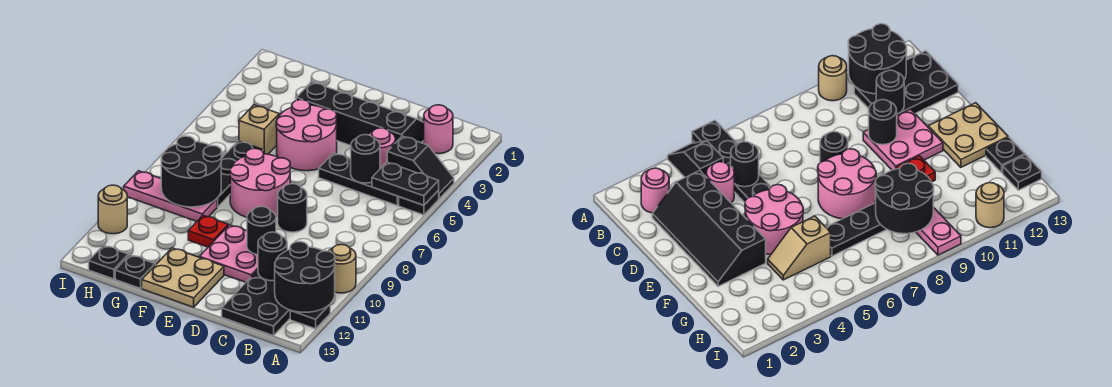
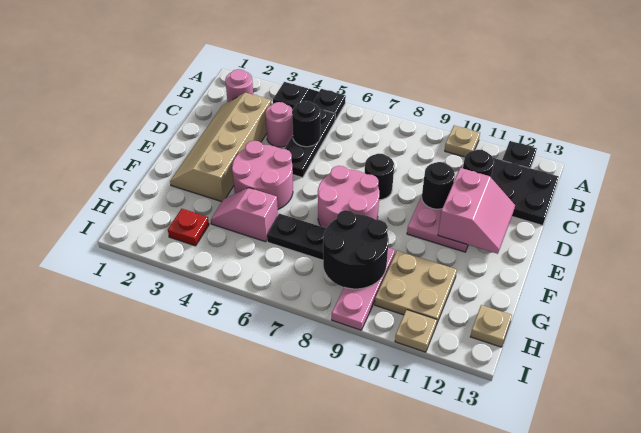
black 1x2 plate [372,162,439,205] -> none
tan 1x1 round brick [329,244,356,293] -> tan 1x1 plate [445,126,480,157]
black 2x2 round brick [275,242,335,312] -> none
black 2x4 slope [296,82,424,146] -> tan 2x4 slope [170,93,271,202]
none -> pink 2x2 slope [438,168,515,254]
tan 2x2 plate [142,248,224,307] -> tan 2x2 plate moved to [375,251,457,324]
red 1x1 plate [188,216,228,247] -> red 1x1 plate moved to [168,209,209,246]
tan 1x2 slope [239,105,280,154] -> pink 1x2 slope [211,188,278,242]
black 1x1 plate [115,255,155,288] -> none
black 1x1 plate [89,245,129,279] -> tan 1x1 plate [470,305,512,347]
tan 1x1 round brick [98,185,127,234] -> tan 1x1 plate [395,310,437,352]

